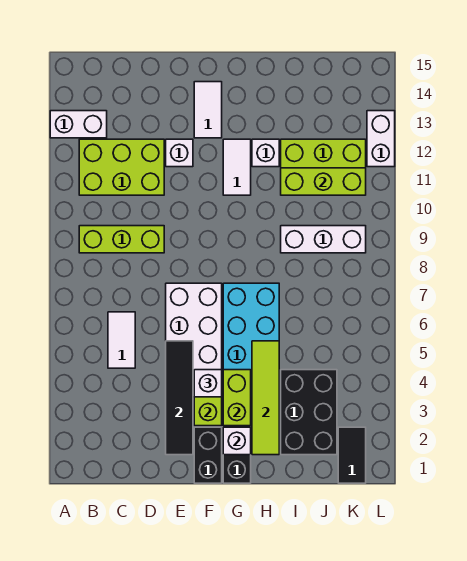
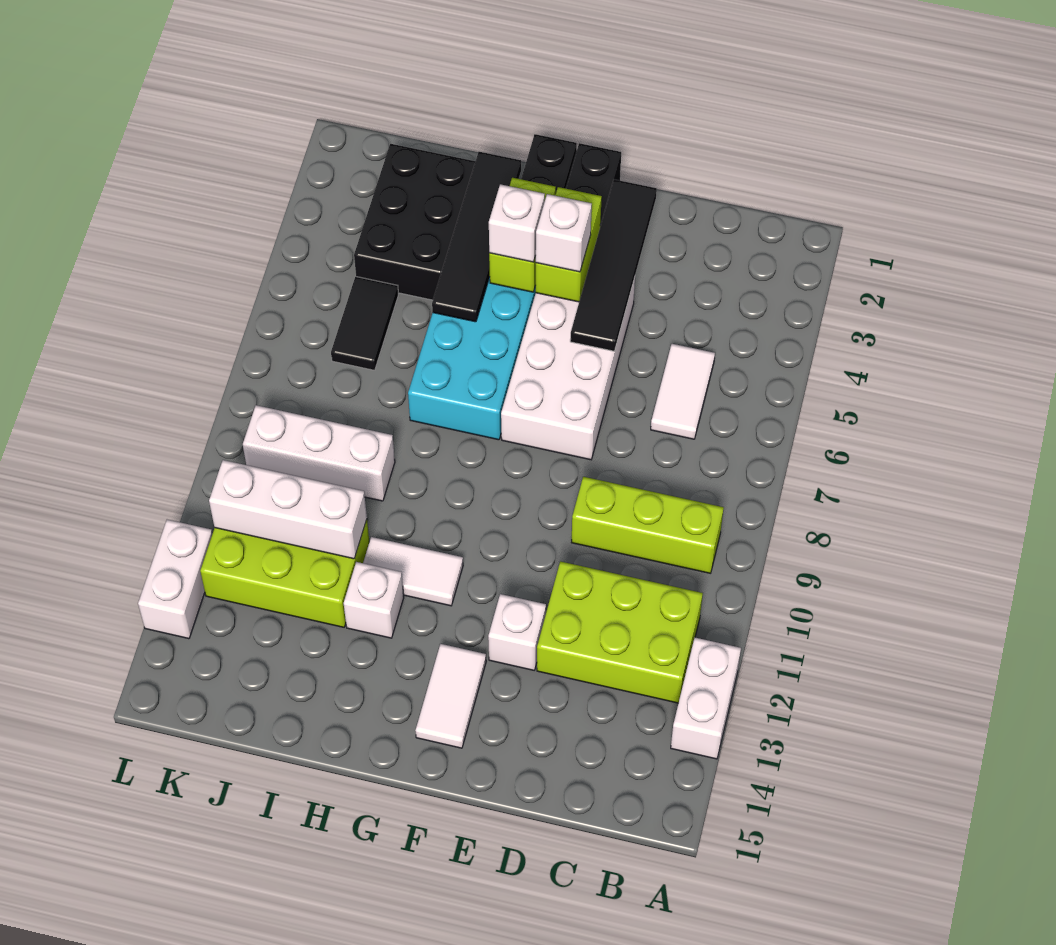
white 1x2 brick [50,111,107,138] -> white 1x2 brick turned to [671,638,741,759]
white 1x1 brick [223,427,251,455] -> white 1x1 brick moved to [489,184,545,262]
white 1x2 tile [223,139,251,195] -> white 1x2 tile turned to [363,537,463,606]
lime 1x4 tile [252,341,279,455] -> black 1x4 tile [432,152,521,322]
lime 1x3 brick [281,168,366,195] -> white 1x3 brick [209,460,367,559]
black 1x2 tile [338,427,366,483] -> black 1x2 tile moved to [331,277,399,370]

